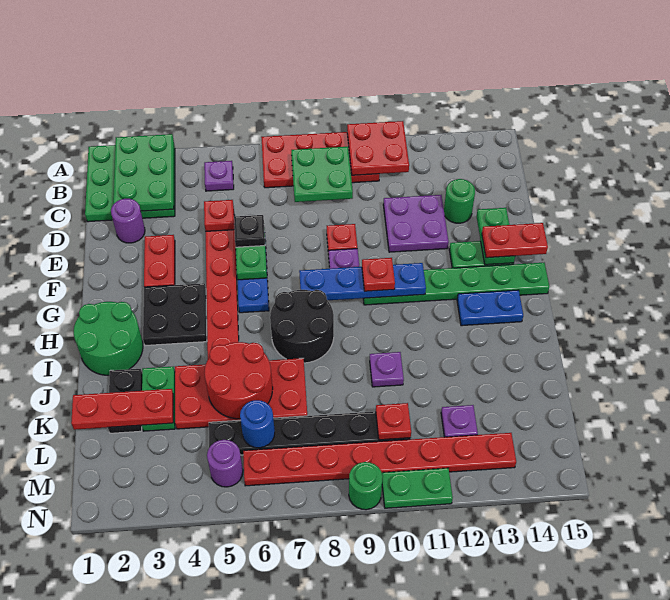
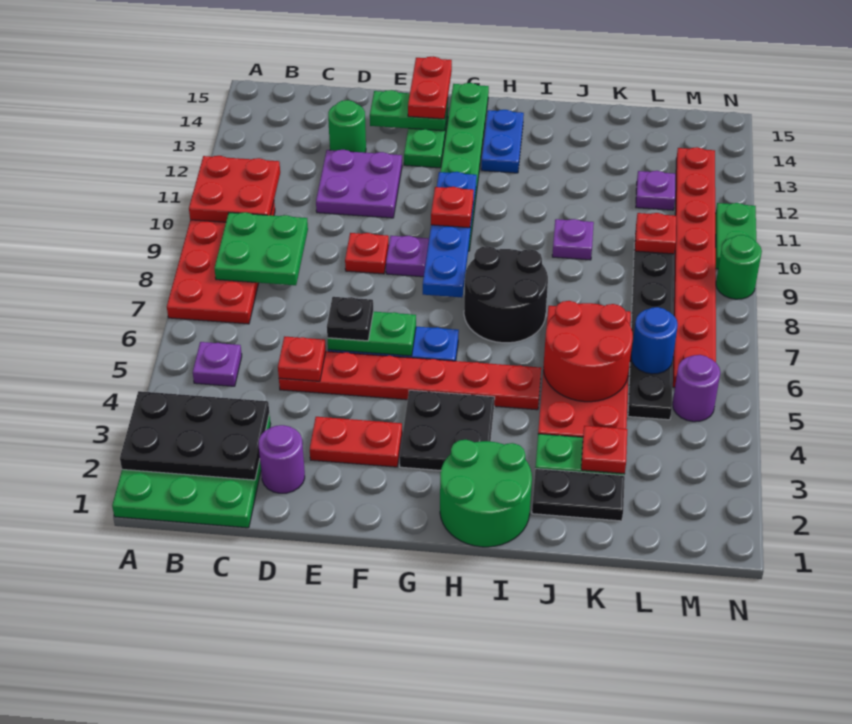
green 2x3 plate [113,134,174,211] -> black 2x3 plate [120,391,269,480]
red 1x3 plate [71,389,173,430] -> red 1x1 plate [581,426,627,474]

